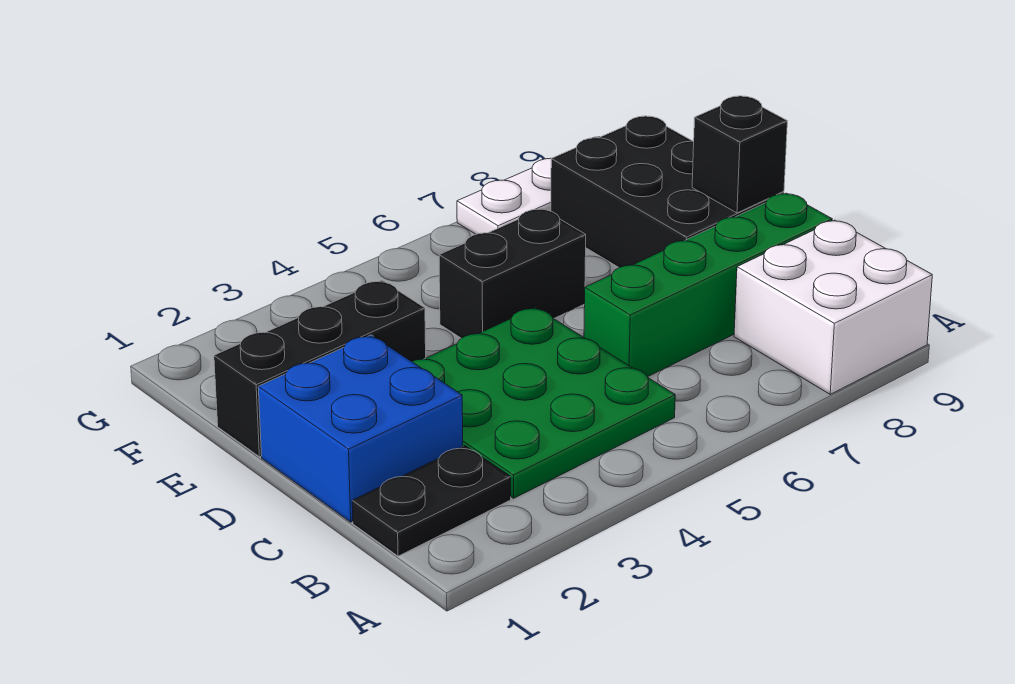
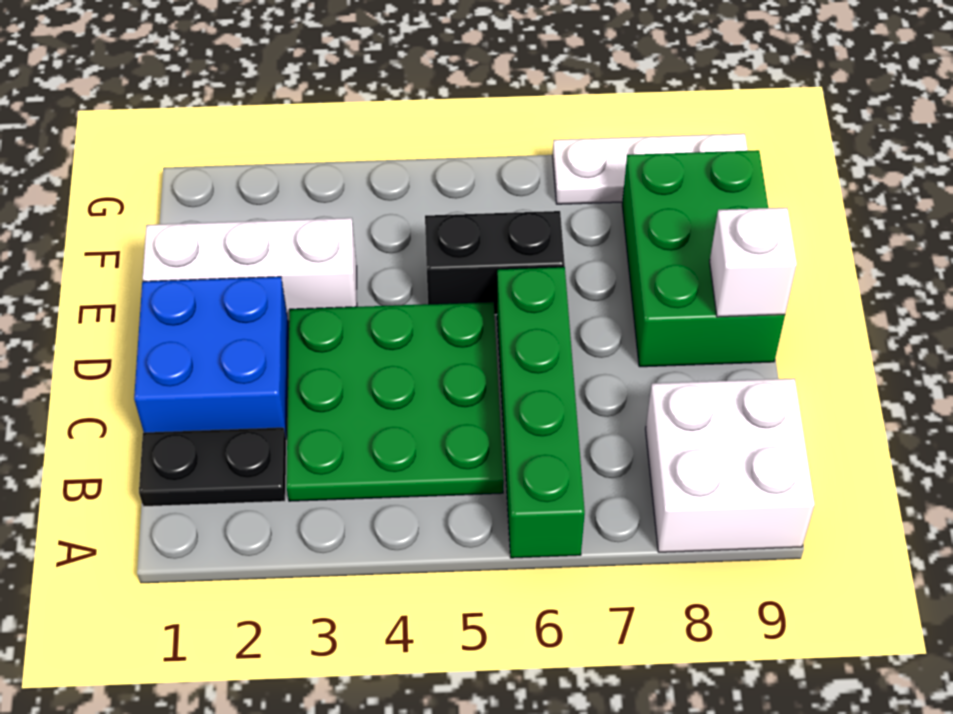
green 1x4 brick [584,193,832,377] -> green 1x4 brick turned to [497,267,585,558]
black 2x3 brick [551,116,784,267] -> green 2x3 brick [622,150,785,367]
black 1x1 brick [692,96,787,213] -> white 1x1 brick [710,208,797,317]
black 1x3 brick [214,280,426,457] -> white 1x3 brick [143,218,357,322]

